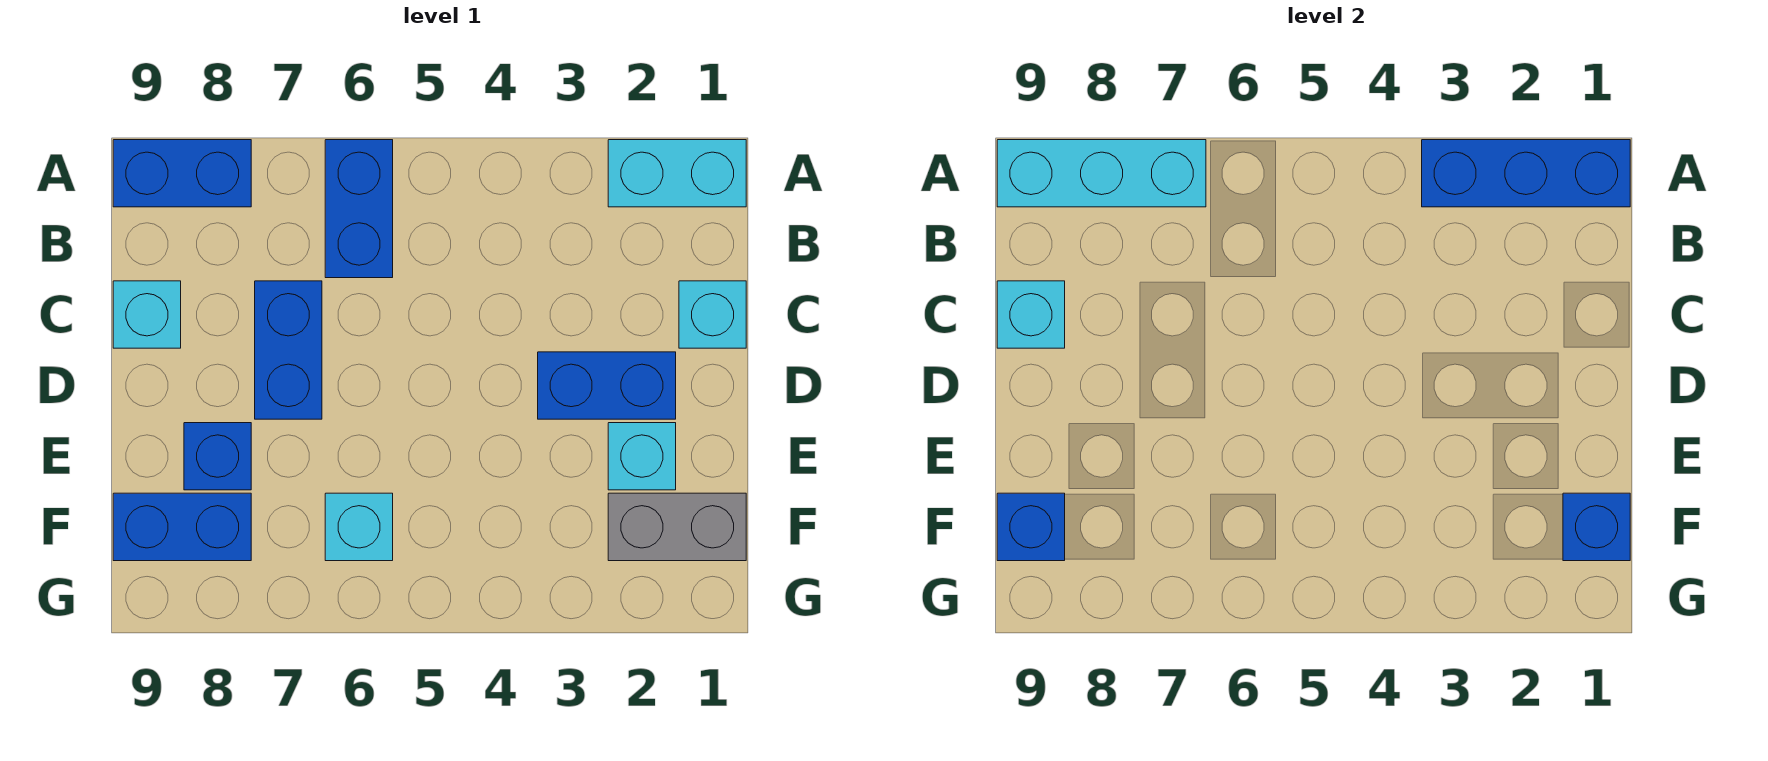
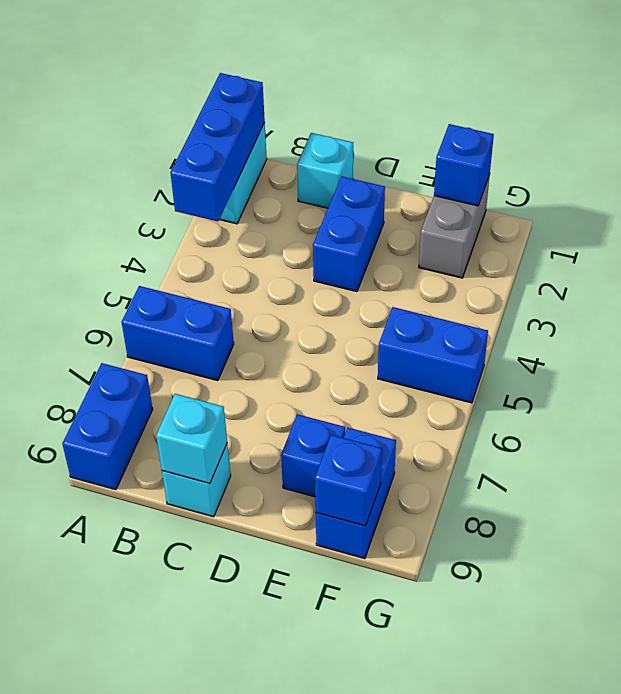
cyan 1x3 brick [997,140,1206,207] -> none
blue 1x2 brick [255,281,322,419] -> blue 1x2 brick moved to [378,307,488,403]
cyan 1x1 brick [608,423,676,490] -> none
cyan 1x1 brick [325,493,393,561] -> none

